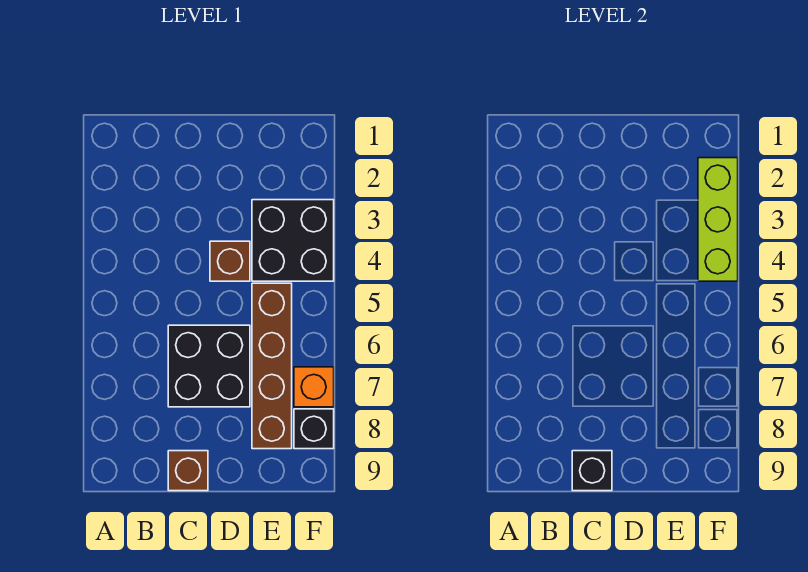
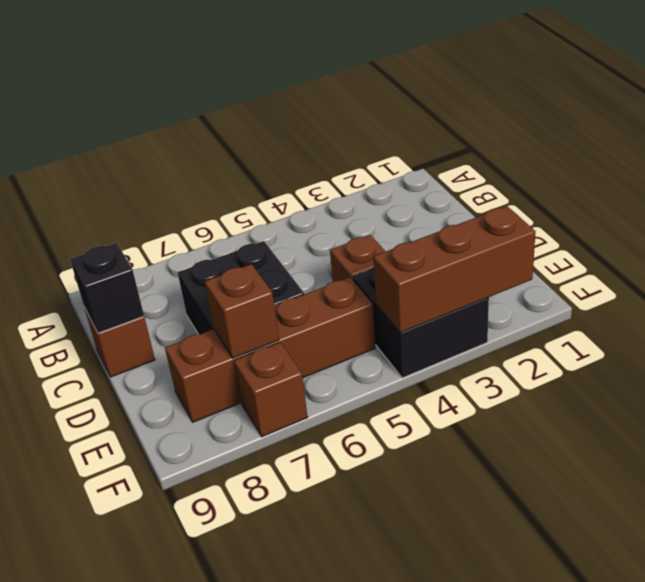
none -> brown 1x1 brick [205,264,279,358]
lime 1x3 brick [698,158,738,281] -> brown 1x3 brick [373,206,536,333]
orange 1x1 brick [294,367,334,407] -> brown 1x1 brick [234,342,308,437]
black 1x1 brick [294,409,334,449] -> none

